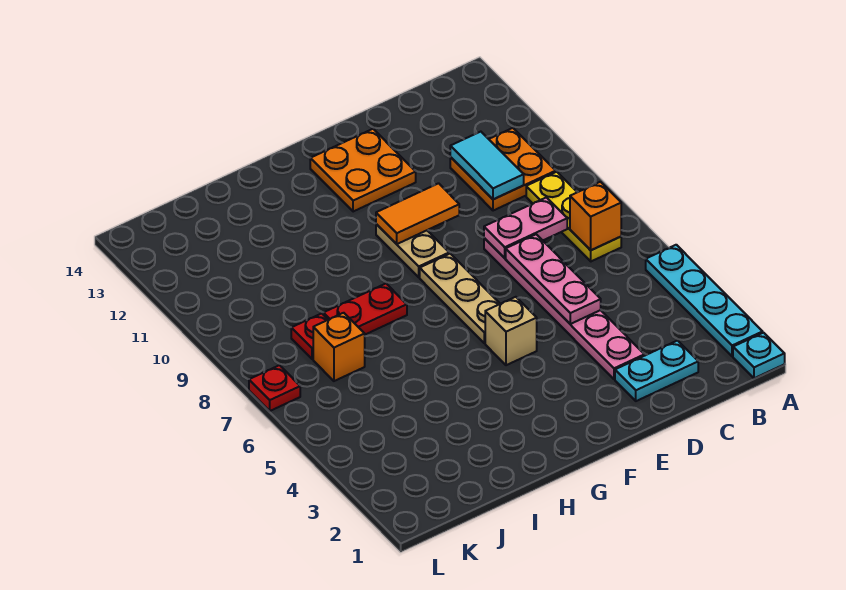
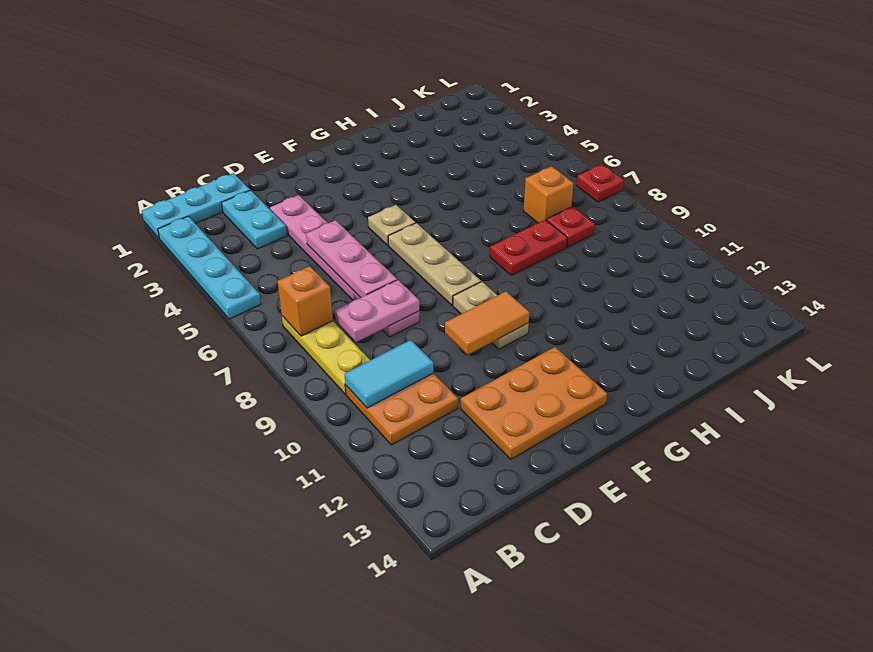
cyan 1x1 plate [733,333,785,378] -> cyan 1x3 plate [142,173,250,239]
cyan 1x2 plate [615,341,698,401] -> cyan 1x2 plate turned to [222,190,287,249]
cyan 1x2 tile [450,132,524,199] -> cyan 1x2 tile turned to [345,340,433,408]
orange 2x2 plate [310,129,416,212] -> orange 2x3 plate [461,347,607,459]
tan 1x1 brick [485,297,537,365] -> tan 1x1 plate [368,205,415,245]

